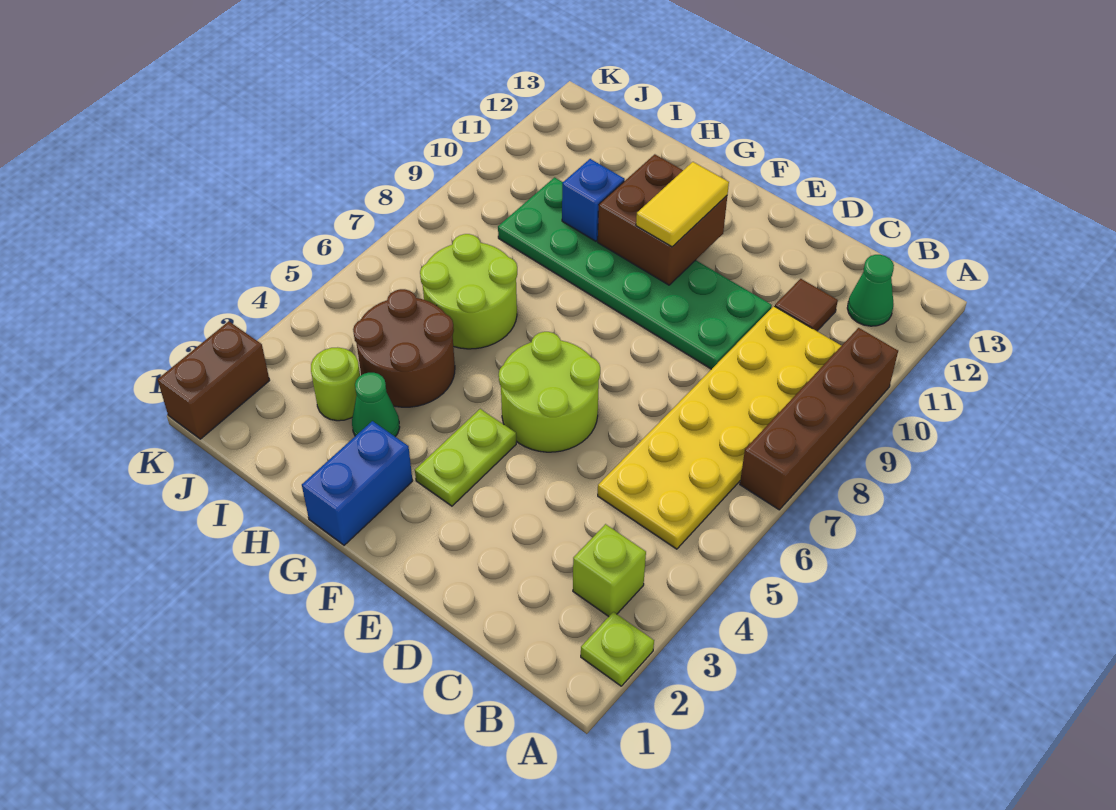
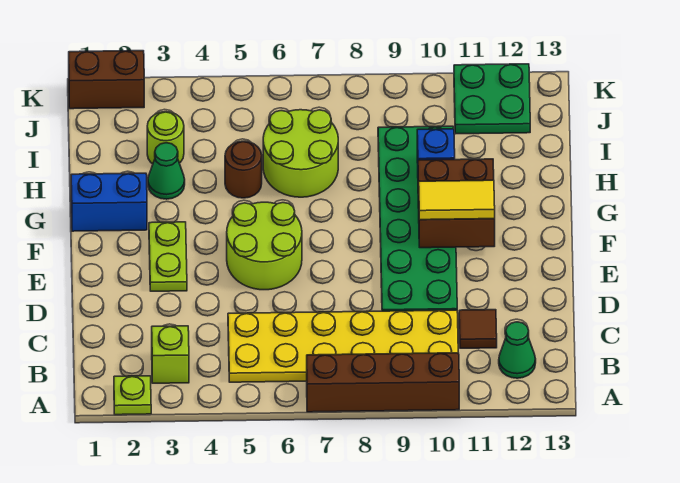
lime 1x2 plate [415,409,516,506] -> lime 1x2 plate turned to [149,222,187,291]
brown 2x2 round brick [353,289,455,407] -> brown 1x1 round brick [225,141,262,198]
none -> green 2x2 plate [454,64,530,134]

